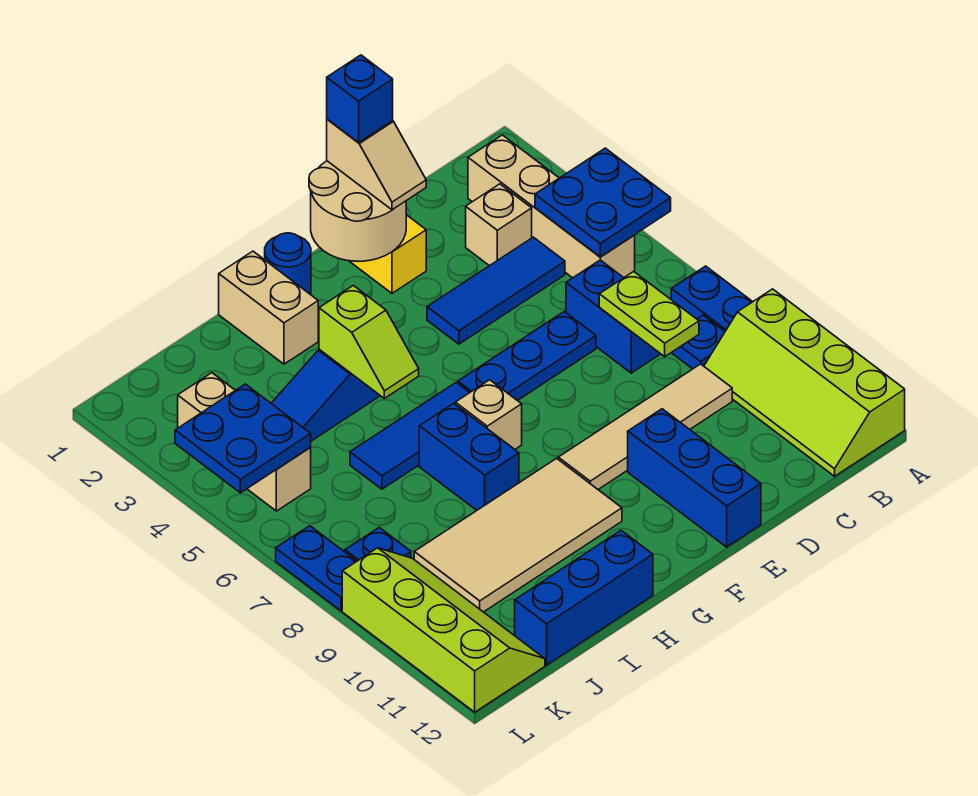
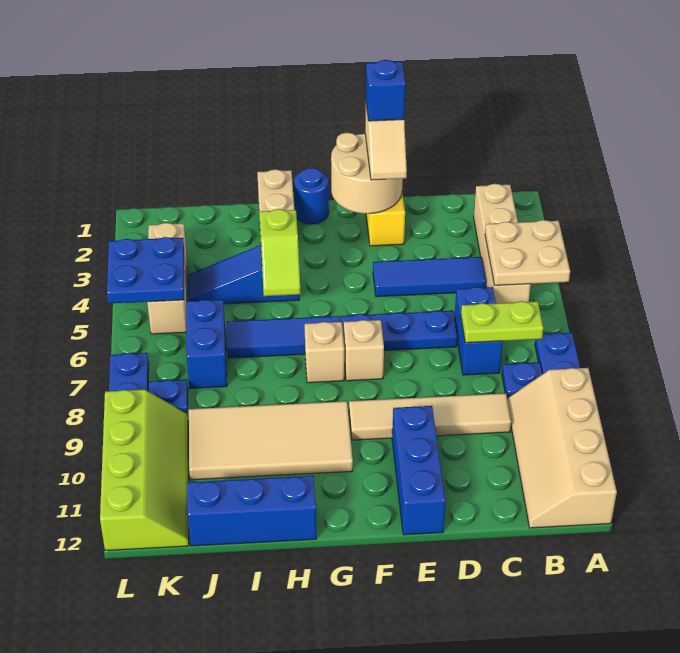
blue 2x2 plate [535,148,671,257] -> tan 2x2 plate [485,220,570,285]
lime 2x4 slope [704,289,905,476] -> tan 2x4 slope [507,368,617,528]
tan 1x1 brick [466,184,532,266] -> tan 1x1 brick moved to [344,320,384,381]
lime 1x2 plate [599,271,699,356] -> lime 1x2 plate turned to [461,301,543,343]
blue 1x2 brick [419,403,519,510] -> blue 1x2 brick moved to [186,300,227,388]

